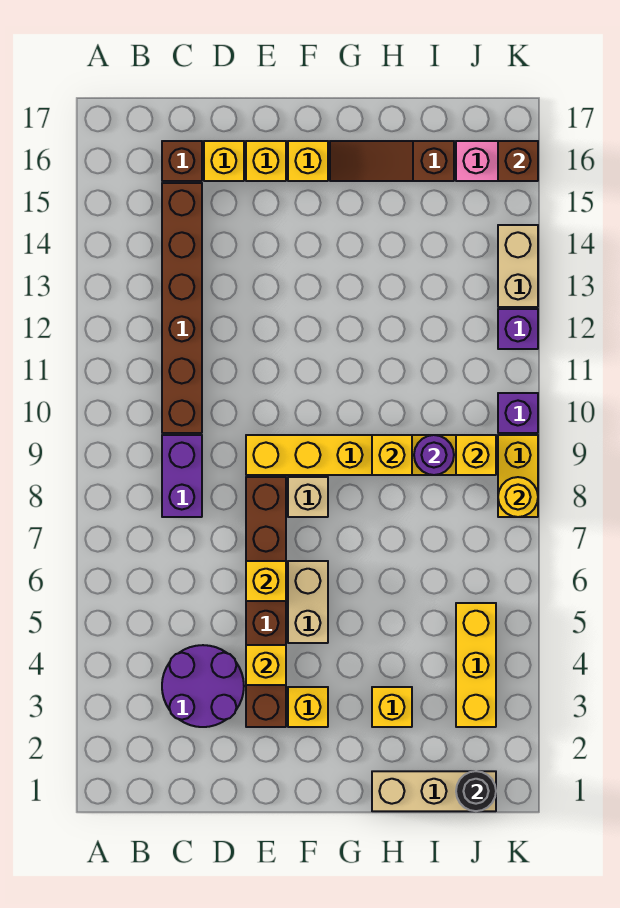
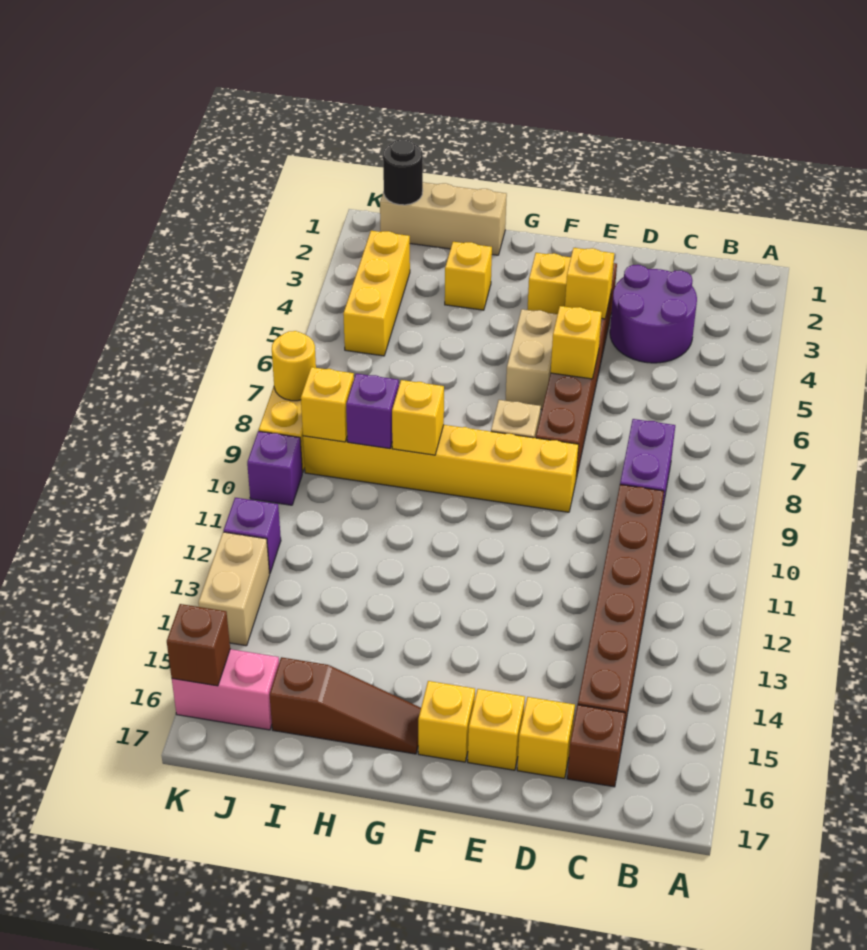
purple 1x1 round brick [414,435,454,475] -> purple 1x1 brick [346,374,399,449]

